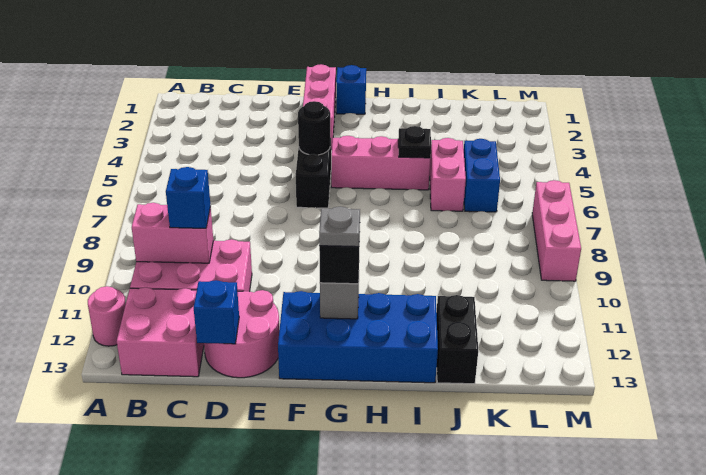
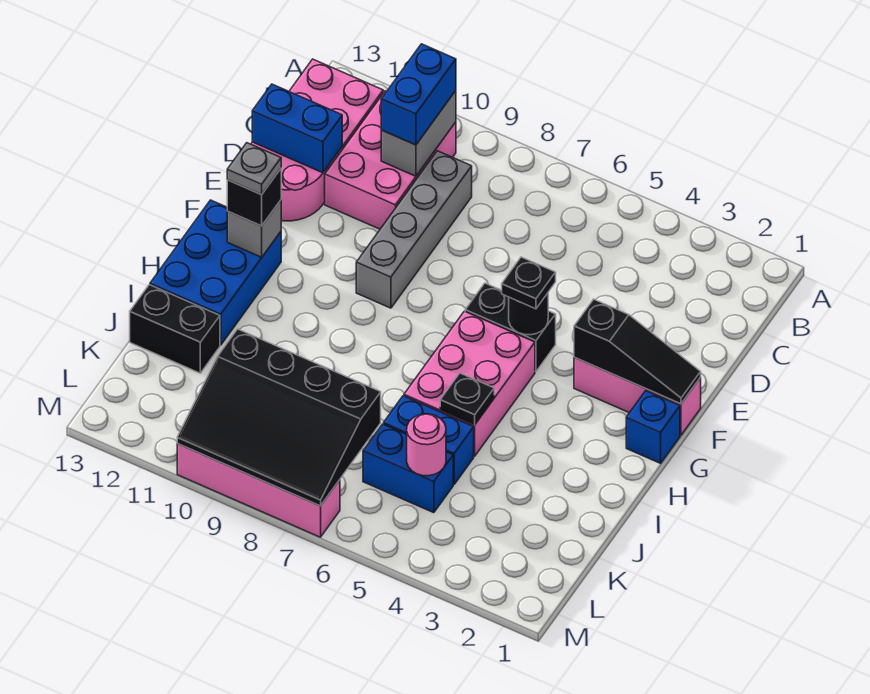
pink 1x1 round brick [88,286,126,346] -> pink 1x1 round brick moved to [407,414,446,476]
pink 1x2 brick [132,203,213,263] -> grey 1x2 brick [381,91,456,176]
none -> grey 1x4 brick [356,151,472,308]
blue 1x1 brick [166,167,211,228] -> blue 1x2 brick [381,44,456,145]
blue 1x1 brick [194,280,239,344] -> blue 1x2 brick [252,84,342,173]
none -> black 1x3 slope [574,299,701,404]
none -> black 1x1 plate [502,257,556,309]
blue 2x4 brick [278,291,438,383] -> blue 2x3 brick [150,200,281,345]
pink 1x3 brick [331,136,431,190] -> pink 2x3 brick [404,311,535,456]
pink 1x2 brick [430,138,466,211] -> blue 1x2 brick [384,396,474,484]
none -> black 3x4 slope [177,329,381,506]
pink 1x3 brick [532,180,581,281] -> pink 1x4 brick [177,444,340,537]

